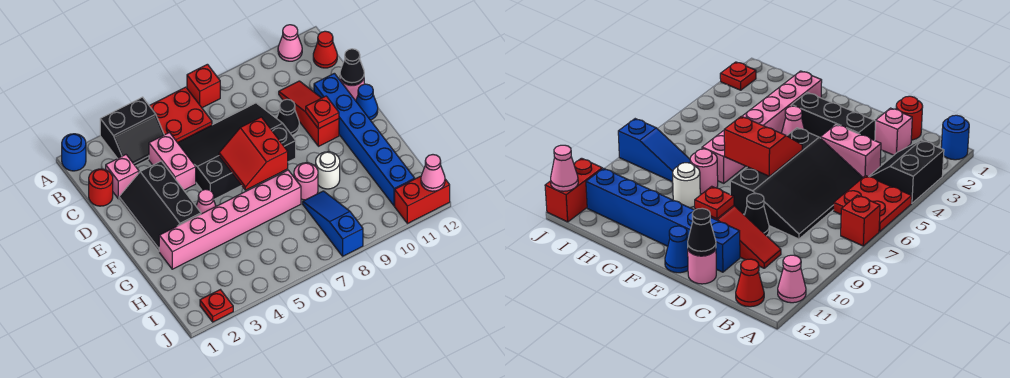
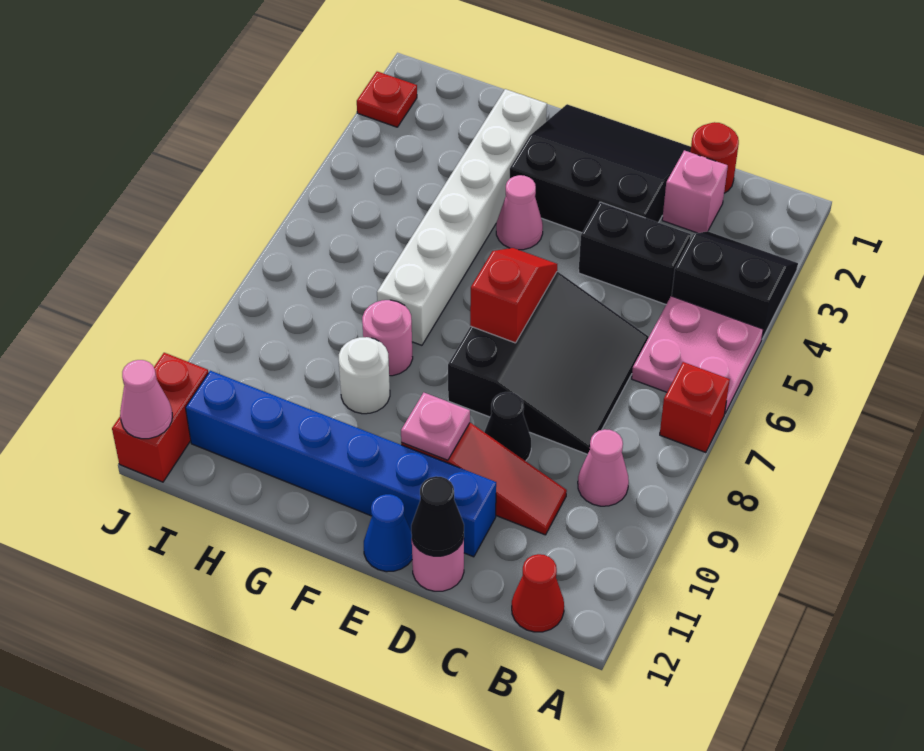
blue 1x1 round brick [62,134,86,171] -> none
black 2x2 slope [100,97,164,166] -> black 2x2 slope turned to [672,231,798,339]
red 2x2 plate [149,87,212,143] -> pink 2x2 plate [632,296,763,413]
pink 1x1 cone [278,25,302,61] -> pink 1x1 cone moved to [578,429,629,506]
pink 1x2 brick [149,133,196,190] -> black 1x2 brick [578,202,691,304]
black 3x4 slope [178,103,296,199] -> black 3x3 slope [448,272,649,454]
black 2x3 slope [119,161,201,251] -> black 3x3 slope [510,104,691,233]
red 2x2 slope [219,117,288,190] -> red 1x2 slope [470,248,557,343]
red 1x1 plate [306,96,339,129] -> pink 1x1 plate [401,393,470,460]
pink 1x6 brick [159,170,301,269] -> white 1x6 brick [377,89,547,345]
blue 1x3 slope [303,191,363,256] -> none

